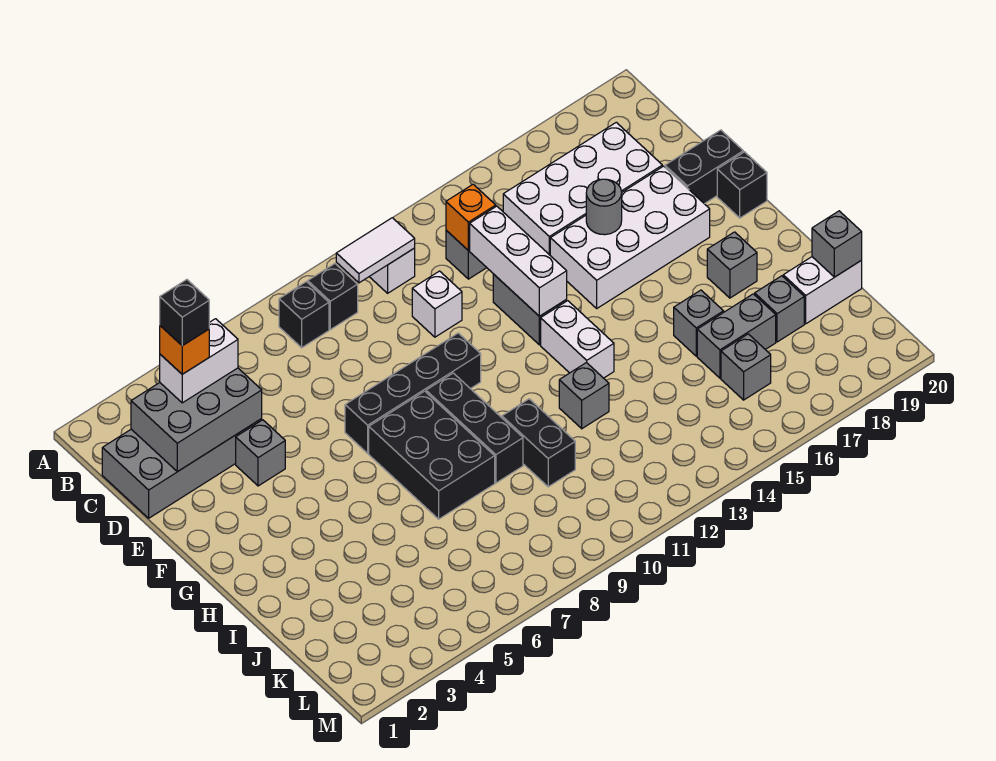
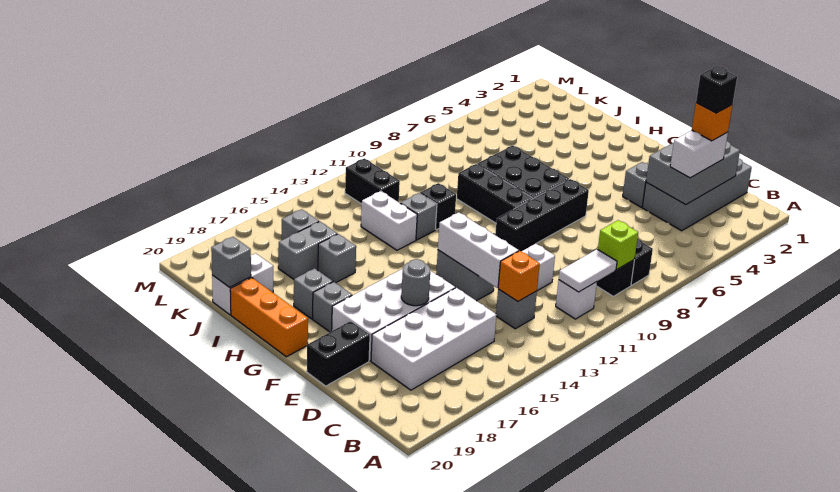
none -> lime 1x1 brick [598,220,638,270]
black 1x1 brick [717,152,767,218] -> black 1x1 brick moved to [420,183,456,230]
white 1x2 brick [541,301,614,378] -> white 1x2 brick moved to [361,191,417,250]
none -> orange 1x3 brick [230,278,308,357]
black 1x2 brick [502,399,575,487] -> black 1x2 brick moved to [345,158,400,204]
grey 1x1 brick [755,276,804,342] -> grey 1x1 brick moved to [313,282,352,332]

